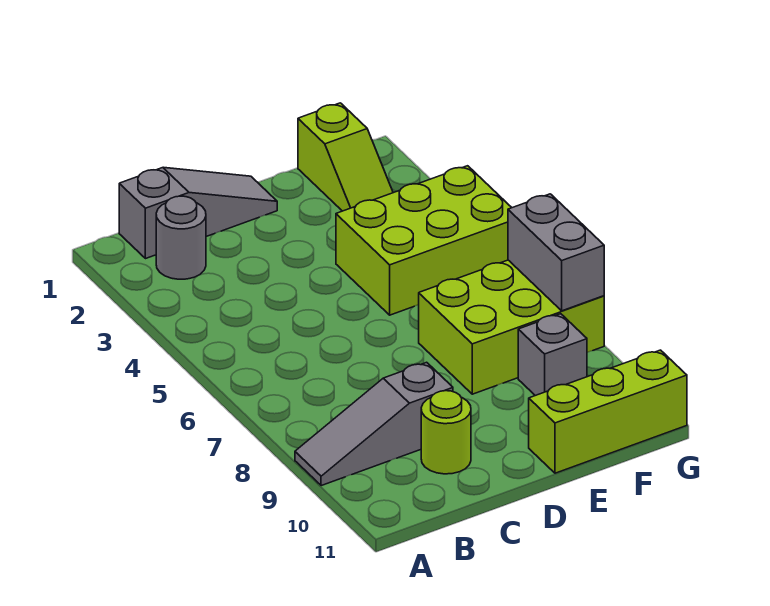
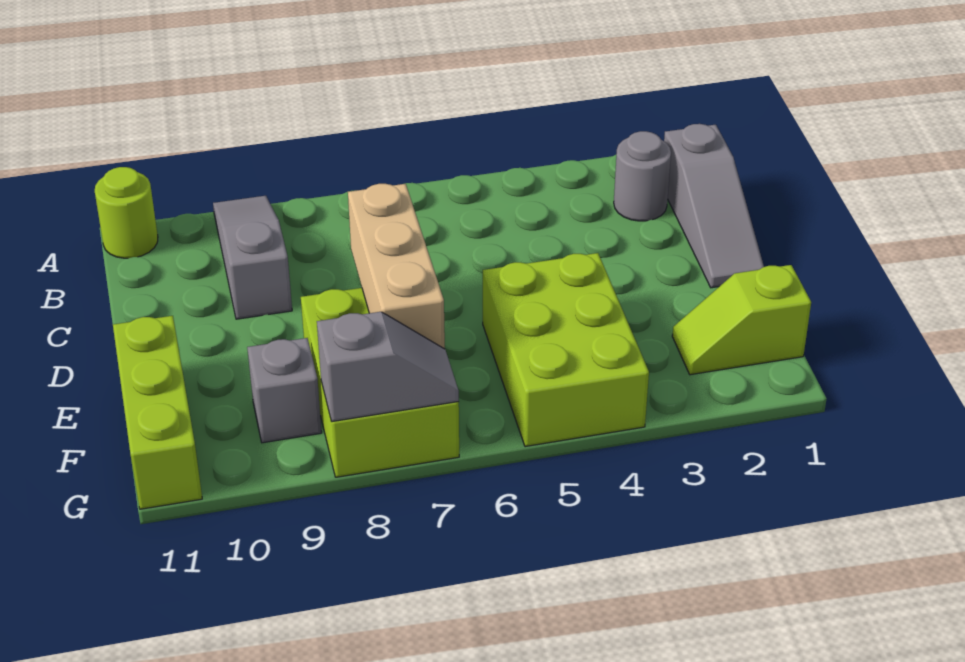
lime 1x1 round brick [421,391,471,474] -> lime 1x1 round brick moved to [95,167,158,258]
none -> tan 1x3 brick [348,184,445,349]
grey 1x2 brick [508,194,604,311] -> grey 1x2 slope [317,312,459,422]

